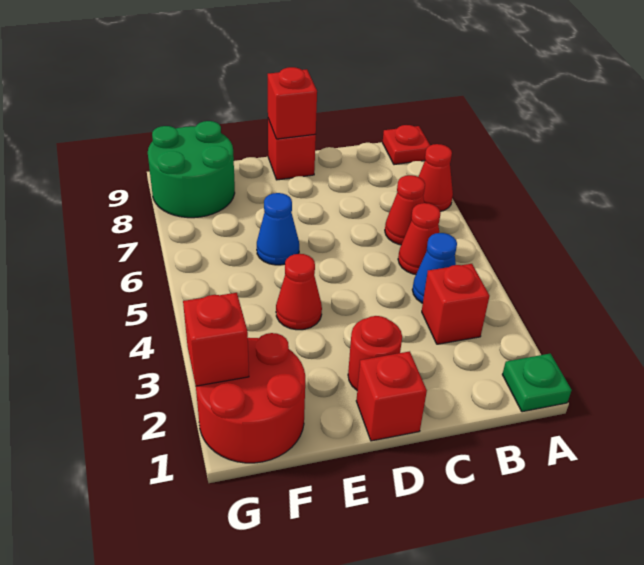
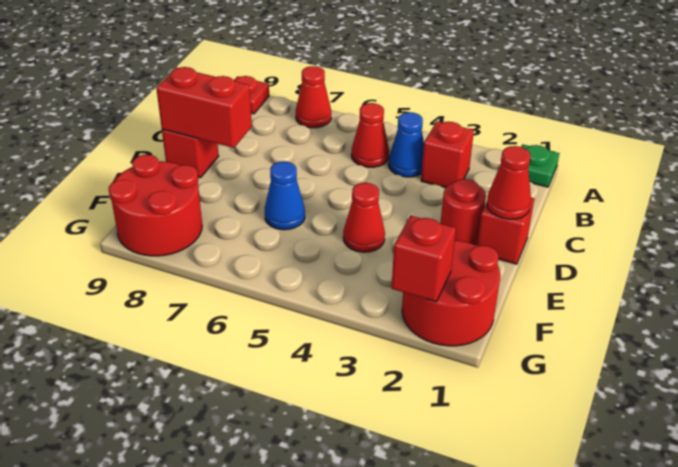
red 1x1 cone [385,175,425,245] -> red 1x1 cone moved to [487,146,531,219]
red 1x1 brick [268,67,317,139] -> red 1x2 brick [156,67,252,148]
green 2x2 round brick [148,121,235,218] -> red 2x2 round brick [108,155,202,256]

